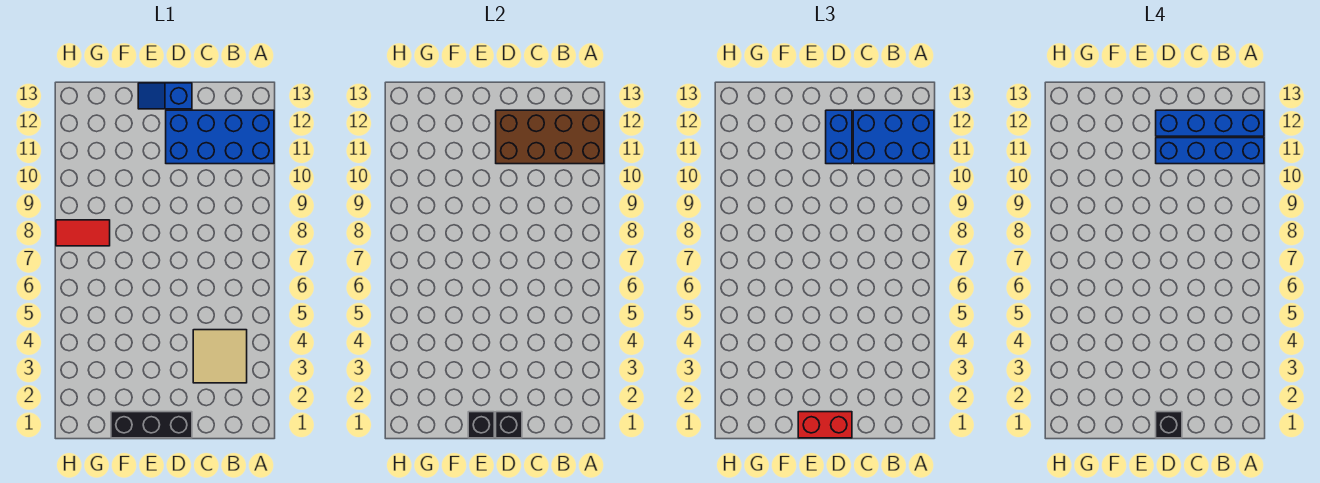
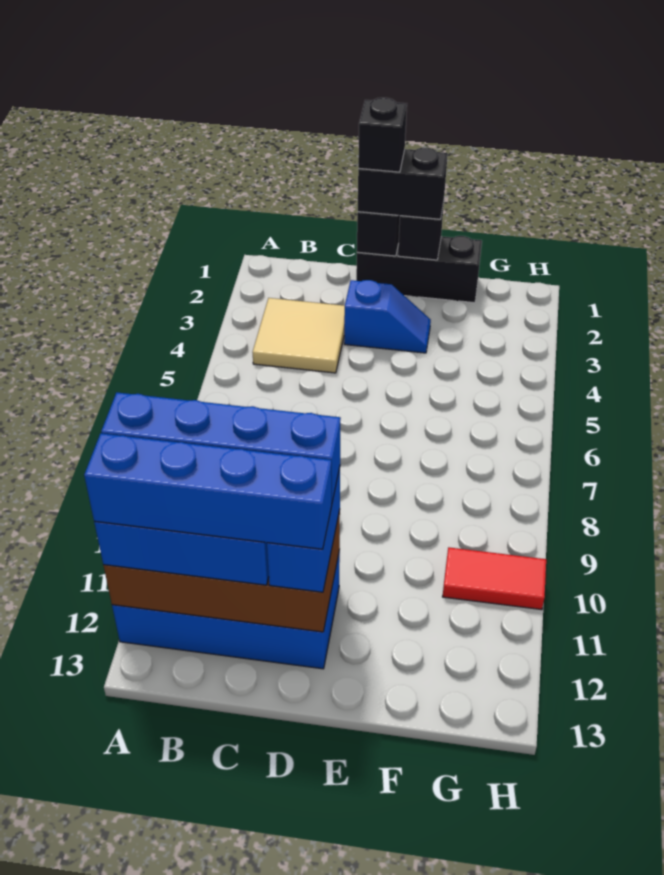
red 1x2 brick [798,412,852,438] -> black 1x2 brick [358,147,448,219]
blue 1x2 slope [138,83,192,109] -> blue 1x2 slope moved to [344,280,431,353]
red 1x2 tile [56,220,110,246] -> red 1x2 tile moved to [443,547,546,610]

